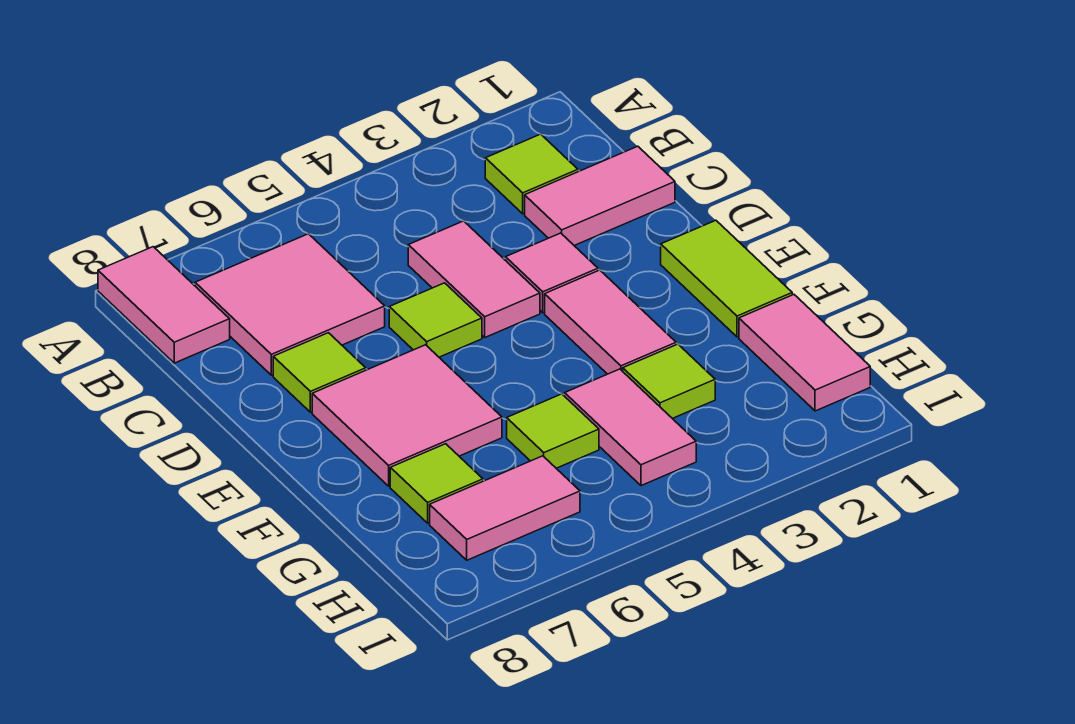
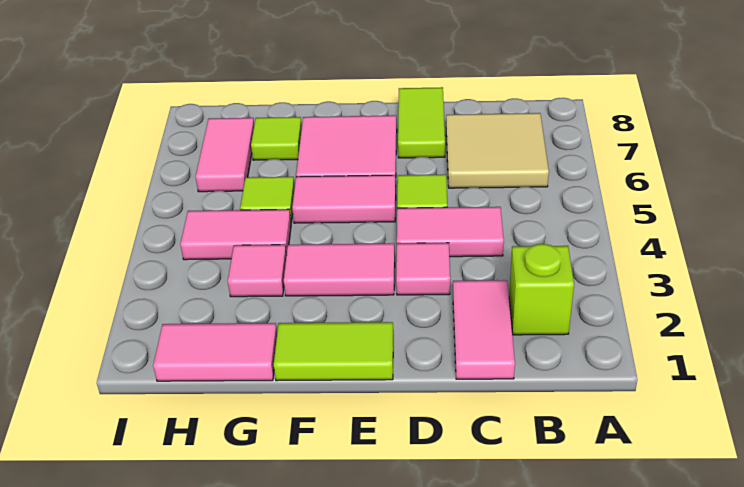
pink 1x2 tile [98,247,230,363] -> pink 1x2 tile moved to [292,175,396,223]
lime 1x1 tile [485,134,578,214] -> lime 1x1 brick [509,244,574,335]
pink 2x2 tile [195,234,385,375] -> tan 2x2 tile [446,113,549,188]
lime 1x1 tile [273,333,366,412] -> lime 1x2 tile [398,87,445,158]
lime 1x1 tile [623,344,715,419] -> pink 1x1 tile [228,245,287,297]

